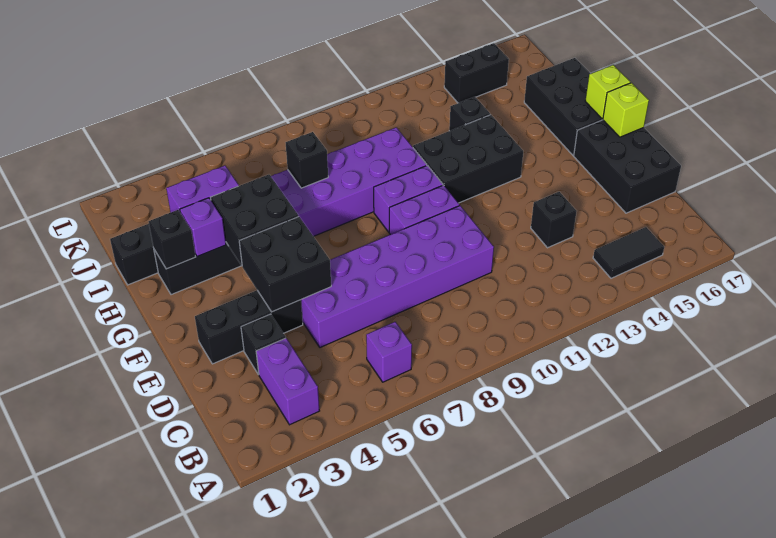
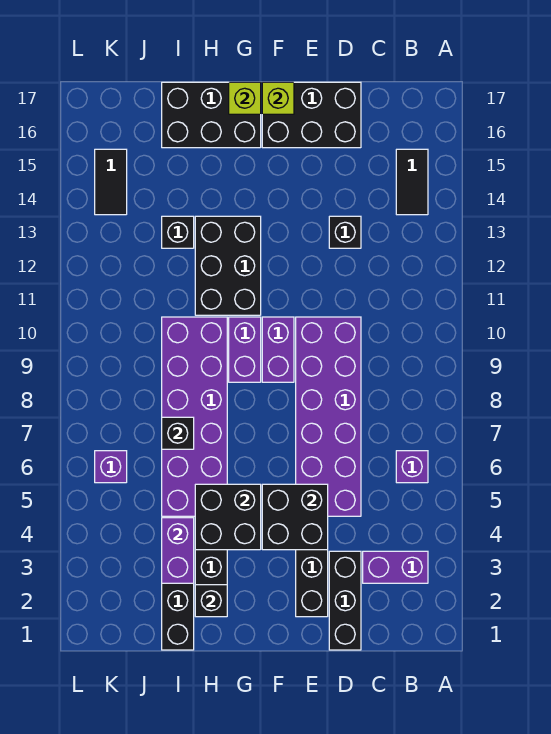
black 1x1 brick [241,314,286,375] -> black 1x3 brick [329,551,361,650]
purple 1x1 brick [180,198,226,257] -> purple 1x1 brick moved to [95,451,127,483]
black 1x2 brick [444,43,509,103] -> black 1x2 tile [95,149,127,215]

